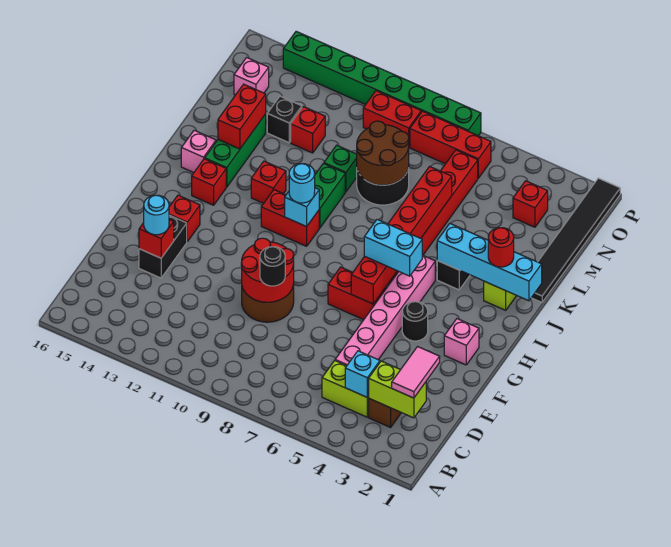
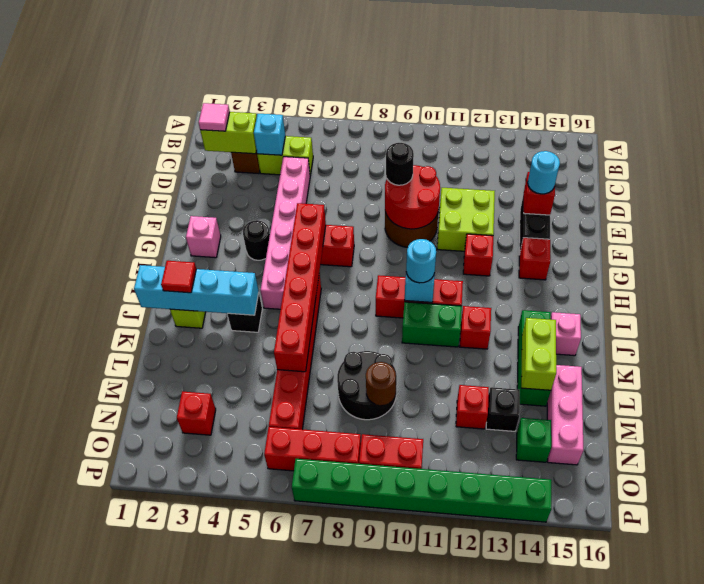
pink 1x2 tile [392,347,440,398] -> pink 1x1 tile [199,103,230,131]
none -> lime 2x2 brick [437,188,495,251]
cyan 1x2 brick [364,219,422,276] -> none
red 1x2 brick [261,190,319,246] -> red 1x3 brick [376,275,463,318]
red 1x1 brick [192,159,226,205] -> red 1x1 brick moved to [463,234,493,276]
red 1x1 round brick [488,228,514,267] -> red 1x1 tile [161,261,196,293]
green 1x2 brick [315,164,345,228] -> green 1x2 brick turned to [402,302,462,347]
black 1x6 tile [532,178,620,302] -> none
red 1x2 brick [218,84,266,149] -> lime 1x2 brick [521,318,556,390]
brown 2x2 round brick [357,121,409,185] -> brown 1x1 round brick [366,362,396,405]
green 1x1 brick [324,145,357,192] -> green 1x1 brick moved to [516,418,551,462]
pink 1x1 brick [234,58,269,95] -> pink 1x3 brick [547,365,584,465]

